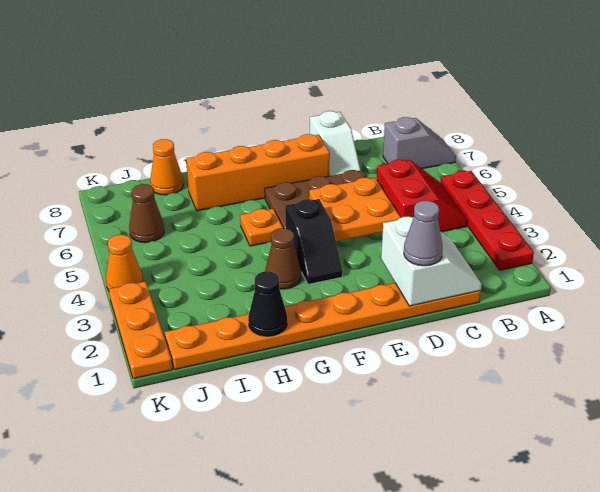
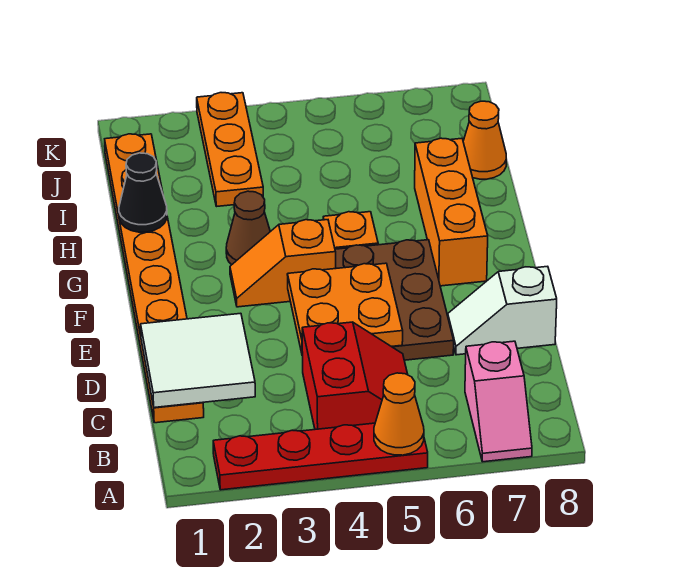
grey 1x2 slope [383,117,456,169] -> pink 1x2 slope [465,341,532,462]
red 2x2 slope [377,160,467,232] -> red 2x2 slope turned to [302,322,408,429]
white 2x2 slope [381,217,482,306] -> white 2x2 tile [141,313,255,408]
grey 1x1 cone [404,201,443,266] -> none
orange 1x4 brick [186,134,330,211] -> orange 1x3 brick [415,138,488,286]
black 1x2 slope [285,199,343,284] -> orange 1x2 slope [230,220,336,307]
brown 1x1 cone [129,184,164,243] -> none
orange 1x3 plate [109,281,172,379] -> orange 1x3 plate turned to [197,93,263,206]
orange 1x1 cone [106,235,143,290] -> orange 1x1 cone moved to [374,373,424,455]

